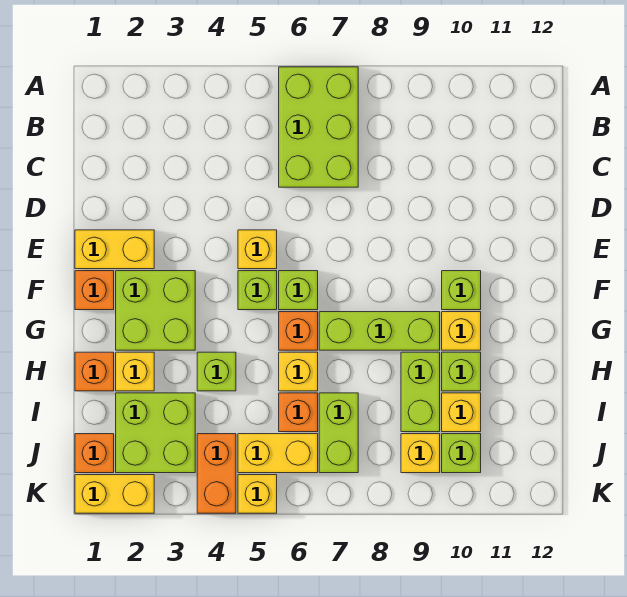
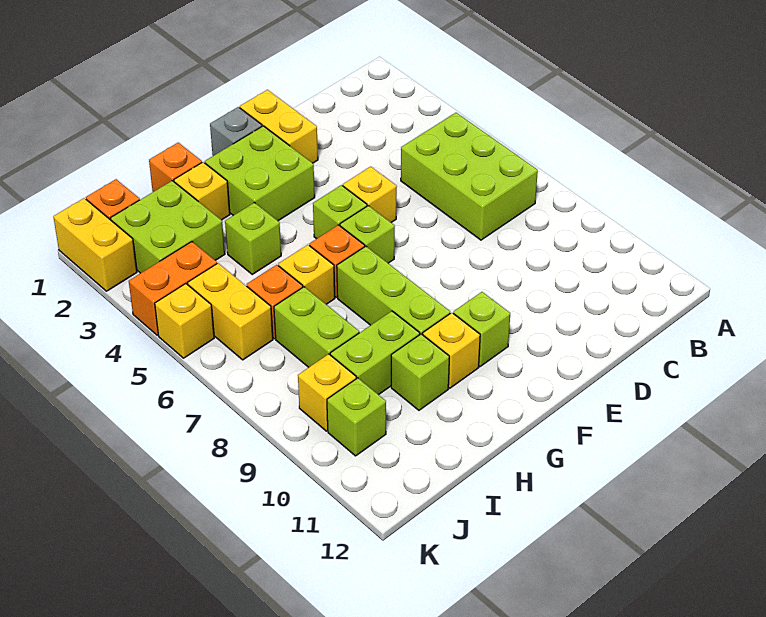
lime 2x3 brick [279,67,358,187] -> lime 2x3 brick turned to [401,113,538,240]
orange 1x1 brick [75,271,114,310] -> grey 1x1 brick [210,107,262,156]
lime 1x2 brick [319,393,358,473] -> lime 1x2 brick turned to [274,287,359,367]
yellow 1x1 brick [442,393,481,432] -> none

